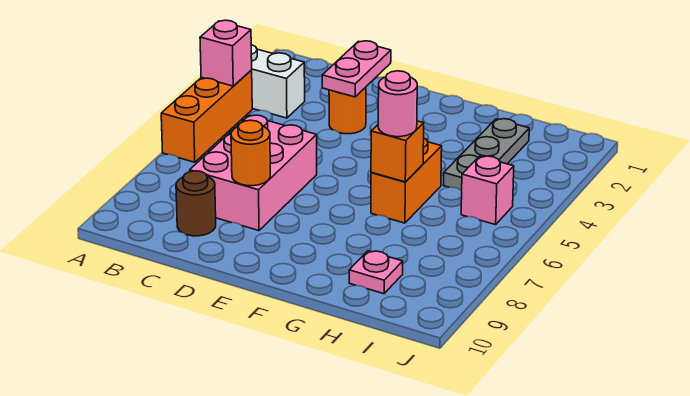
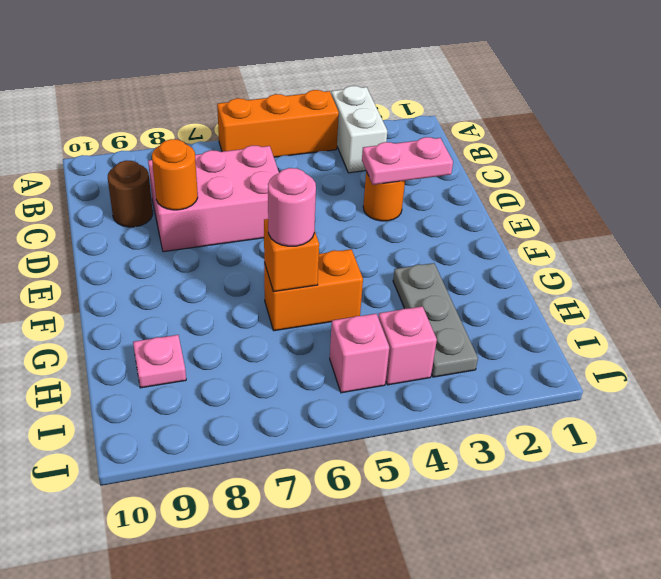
pink 1x1 brick [200,20,252,86] -> pink 1x1 brick moved to [378,306,437,385]
grey 1x3 plate [444,119,529,191] -> grey 1x3 plate turned to [393,263,478,377]

